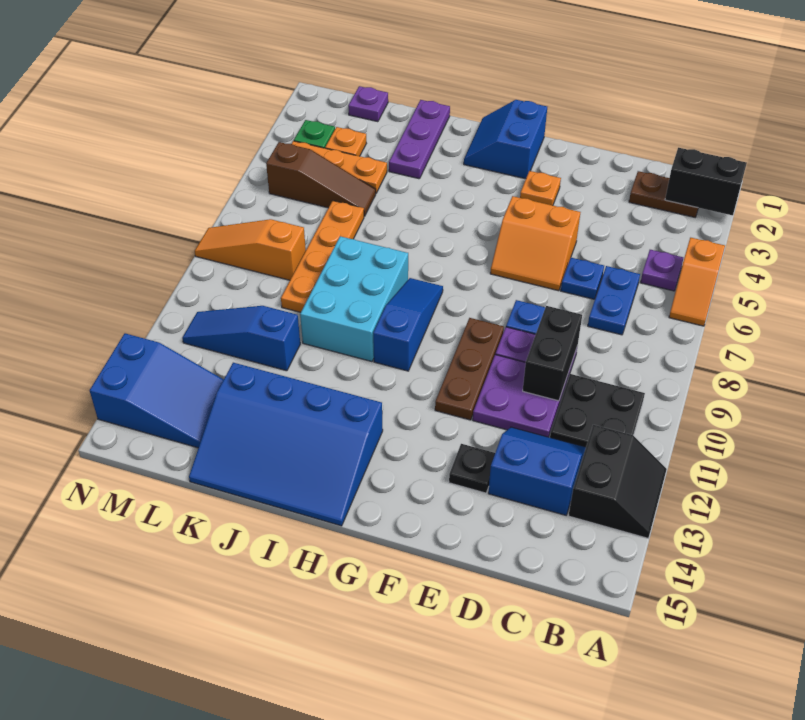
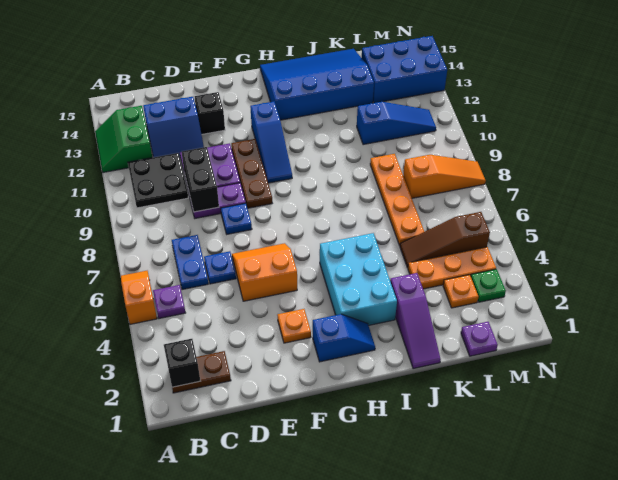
black 1x2 brick [665,148,747,215] -> black 1x1 brick [164,339,200,387]
black 2x2 slope [569,425,667,538] -> green 2x2 slope [95,106,152,172]
black 1x1 plate [449,444,495,493] -> black 1x1 brick [194,92,225,135]
blue 2x2 slope [464,100,547,179] -> blue 1x2 slope [313,314,375,362]
blue 1x3 slope [373,278,443,371] -> blue 1x3 slope moved to [250,102,292,183]
cyan 2x3 brick [300,236,408,362] -> cyan 2x3 brick moved to [320,233,397,325]
purple 1x3 plate [389,100,450,179] -> purple 1x3 slope [390,273,441,369]
blue 2x3 slope [90,333,224,448] -> blue 2x3 brick [362,36,447,103]

